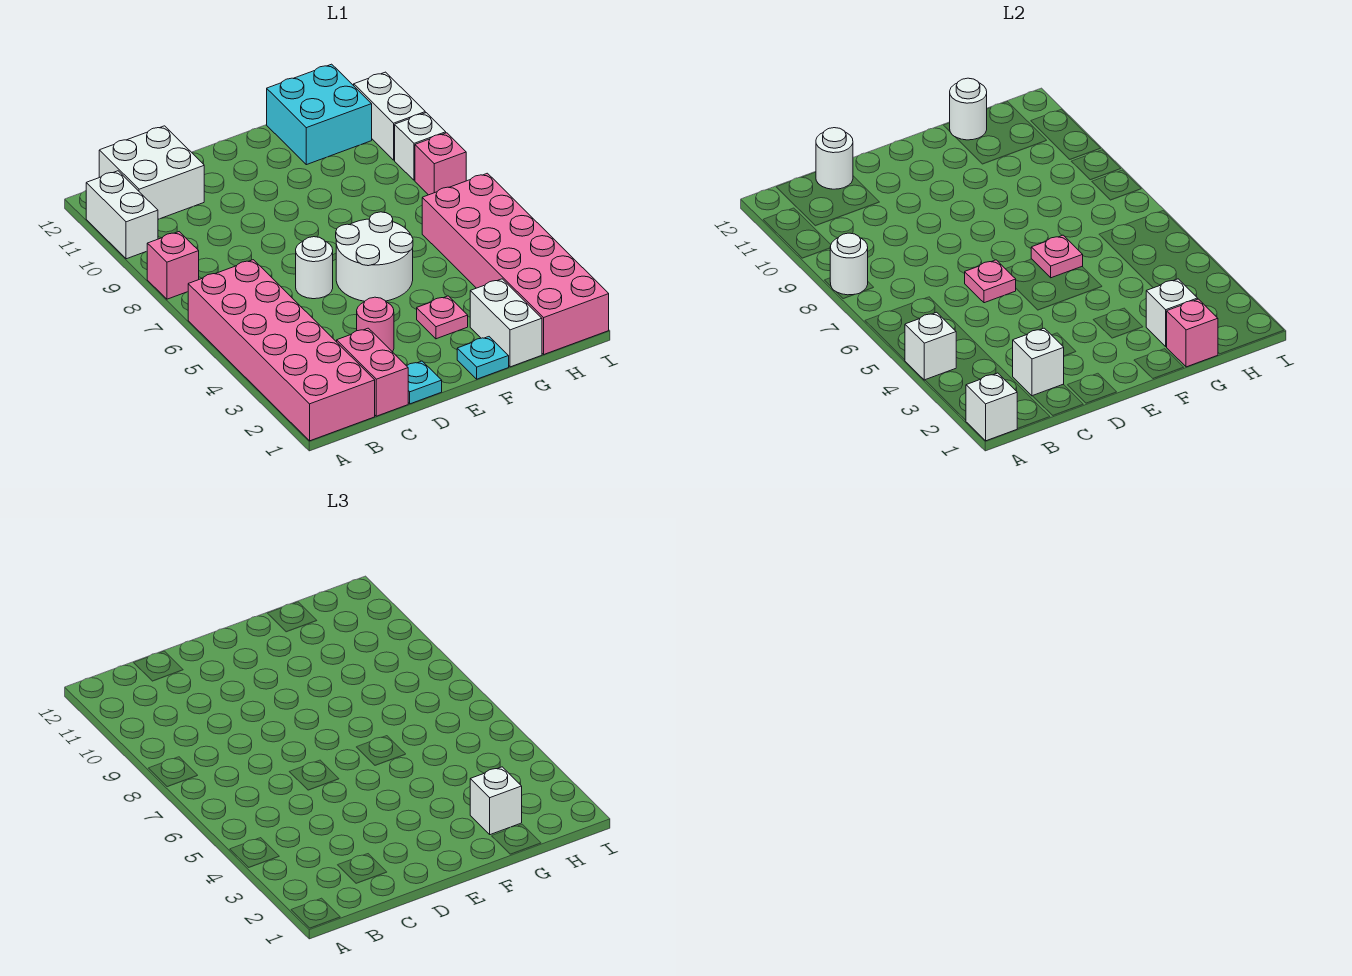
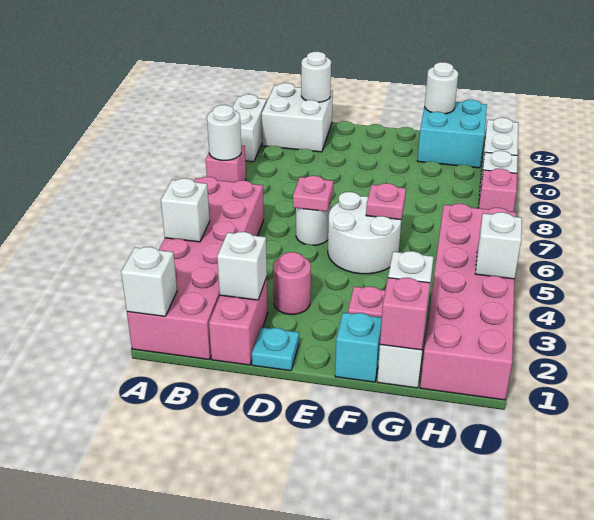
cyan 1x1 plate [457,337,509,379] -> cyan 1x1 brick [335,313,382,382]
white 1x1 brick [470,767,522,835] -> white 1x1 brick moved to [476,212,522,279]

